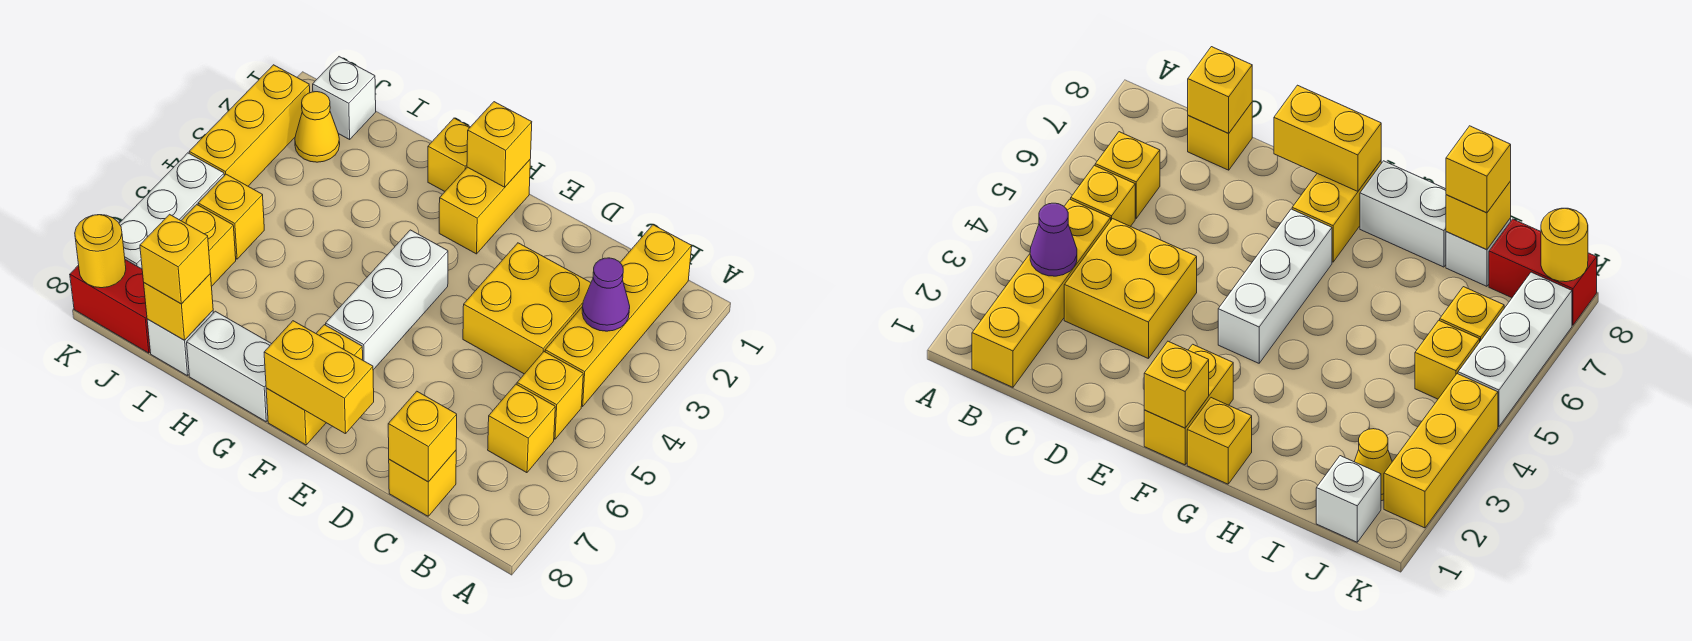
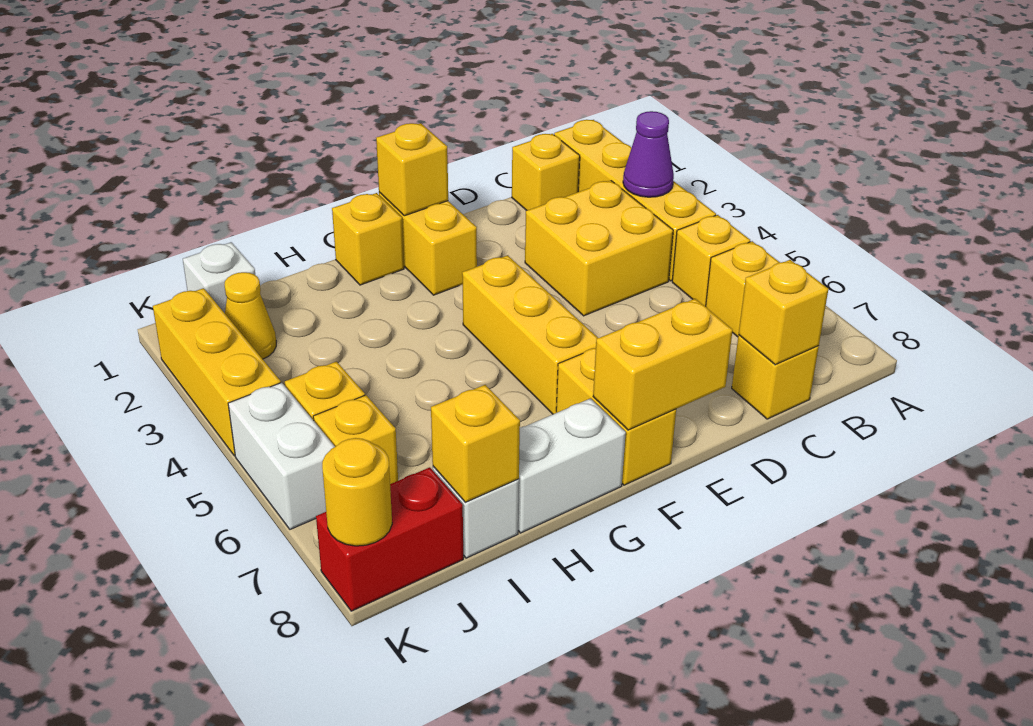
white 1x3 brick [326,230,448,370] -> yellow 1x3 brick [462,255,598,414]
yellow 1x1 brick [140,214,210,304] -> yellow 1x1 brick moved to [512,134,580,210]
white 1x3 brick [119,153,224,269] -> white 1x2 brick [228,383,335,529]

